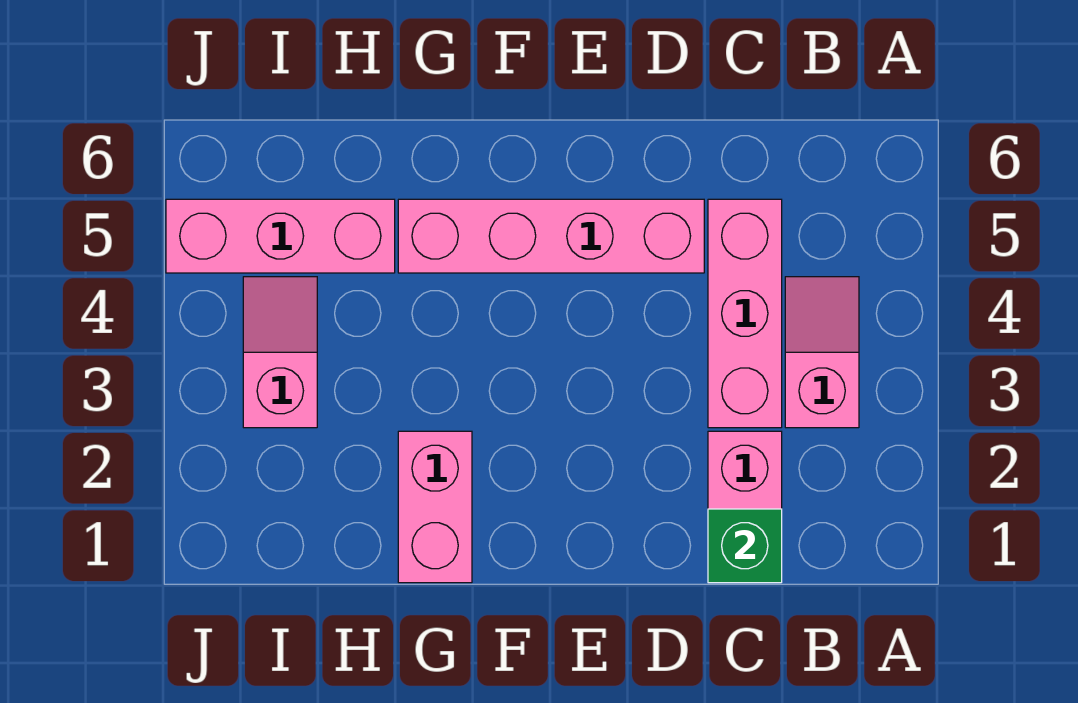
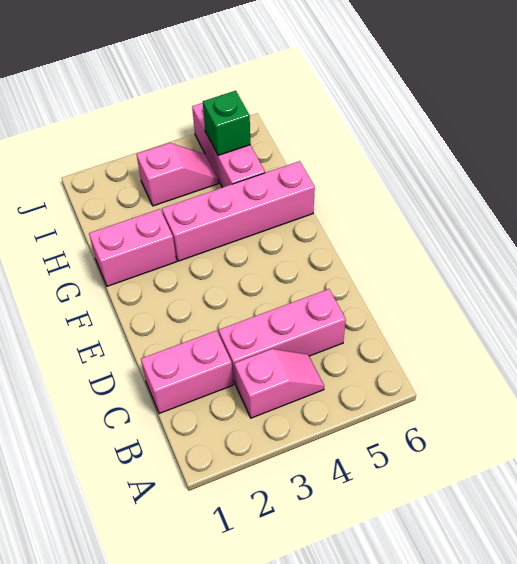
green 1x1 brick [708,509,782,583] -> green 1x1 brick moved to [203,91,251,155]
pink 1x4 brick [398,199,704,273] -> pink 1x4 brick turned to [162,161,315,261]

